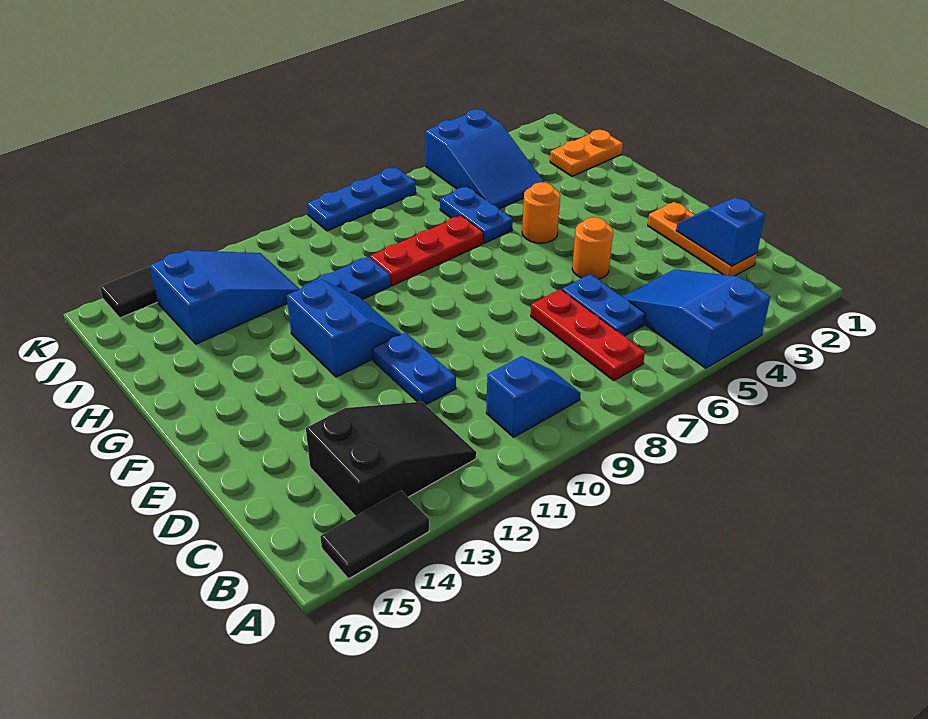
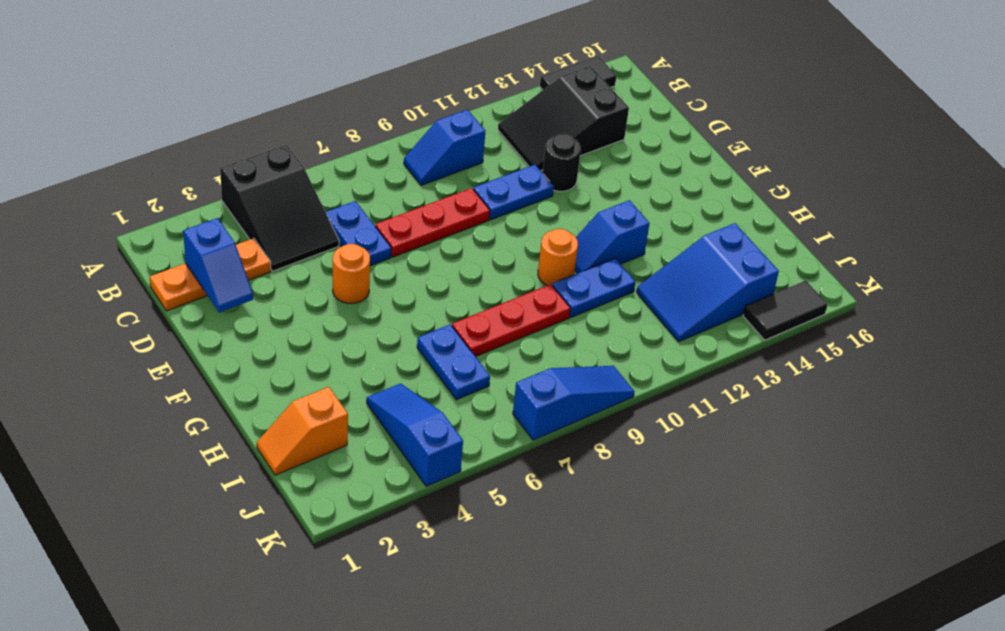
blue 2x3 slope [623,269,770,368] -> black 2x3 slope [220,145,339,271]
red 1x3 plate [531,289,645,381] -> red 1x3 plate turned to [375,188,490,257]
orange 1x3 plate [648,202,757,276] -> orange 1x3 plate turned to [150,238,271,311]
blue 1x2 plate [372,332,456,405] -> blue 1x2 plate turned to [473,165,554,220]
none -> black 1x1 round brick [543,134,581,191]
blue 2x2 slope [287,280,401,377] -> blue 1x2 slope [575,200,650,273]
orange 1x1 round brick [522,182,560,243] -> orange 1x1 round brick moved to [538,229,578,285]
orange 1x2 plate [550,130,623,176] -> orange 1x2 slope [257,387,348,475]
blue 2x3 slope [425,109,544,209] -> blue 1x3 slope [367,384,463,486]
blue 1x3 plate [307,167,416,231] -> blue 1x3 slope [513,366,634,440]

